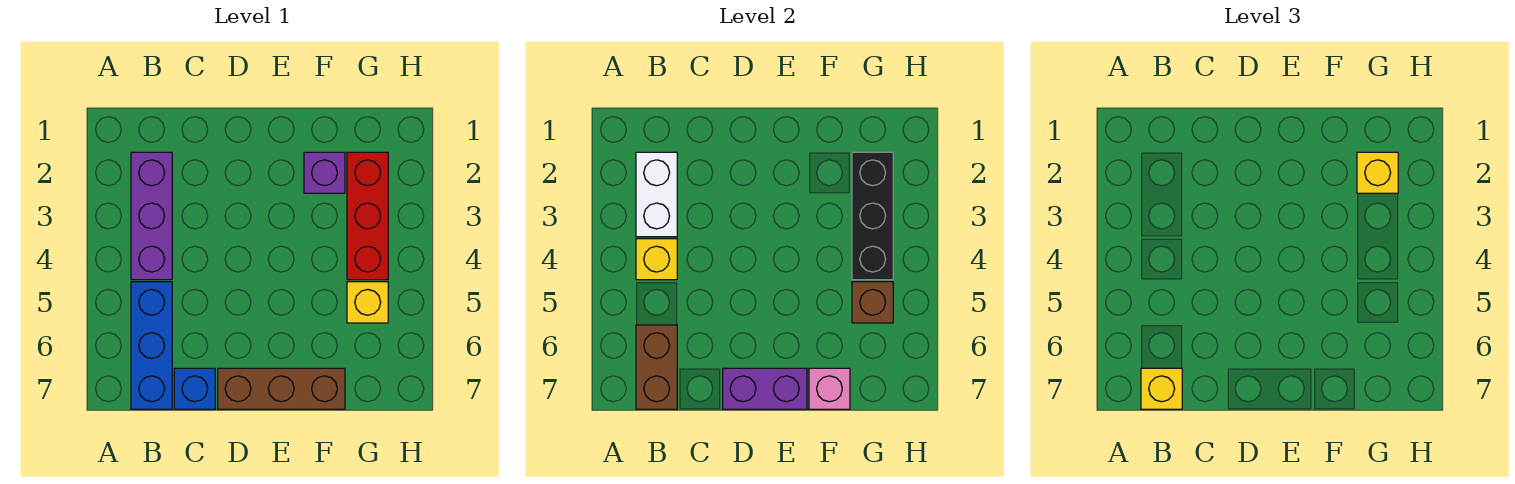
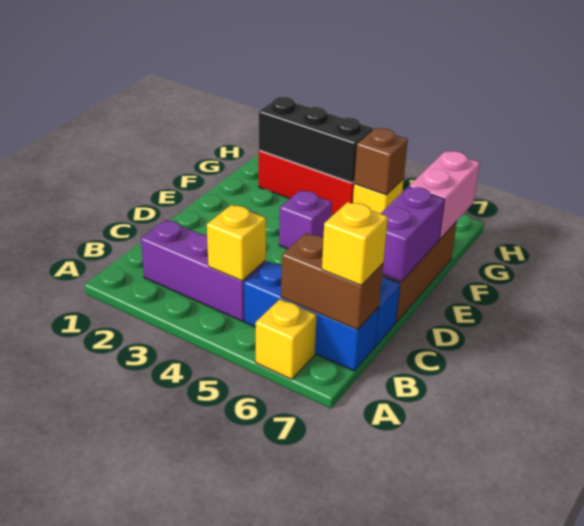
white 1x2 brick [636,152,677,237] -> none
purple 1x1 brick [304,152,345,193] -> purple 1x1 brick moved to [279,190,332,249]
pink 1x1 brick [809,368,850,409] -> pink 1x2 brick [409,151,480,239]
yellow 1x1 brick [1357,152,1398,193] -> yellow 1x1 brick moved to [256,299,317,379]

